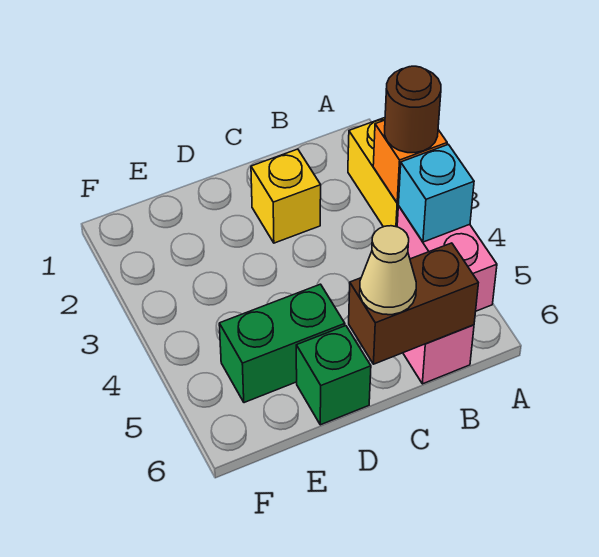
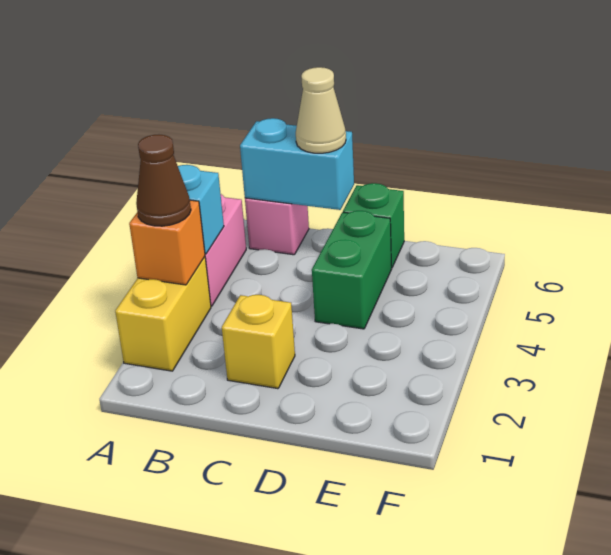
brown 1x1 round brick [385,66,441,153] -> brown 1x1 cone [136,135,191,226]
brown 1x2 brick [349,243,478,364] -> cyan 1x2 brick [240,118,354,210]
green 1x2 brick [219,284,345,403] -> green 1x2 brick turned to [312,211,392,329]

